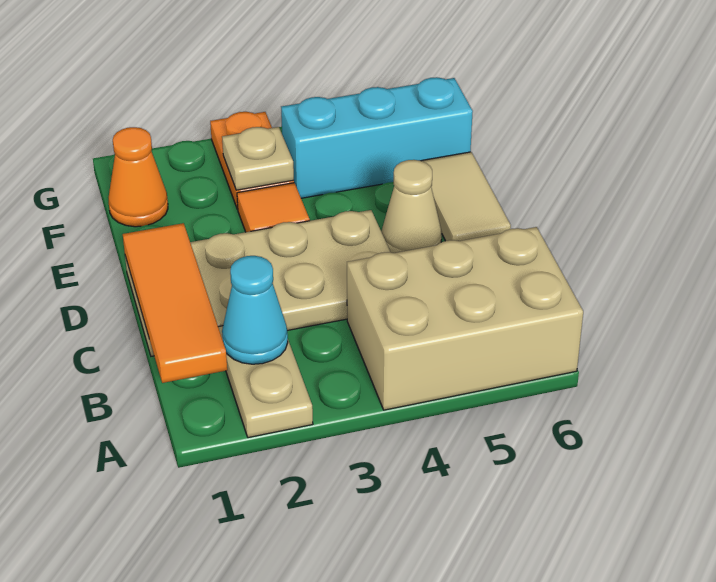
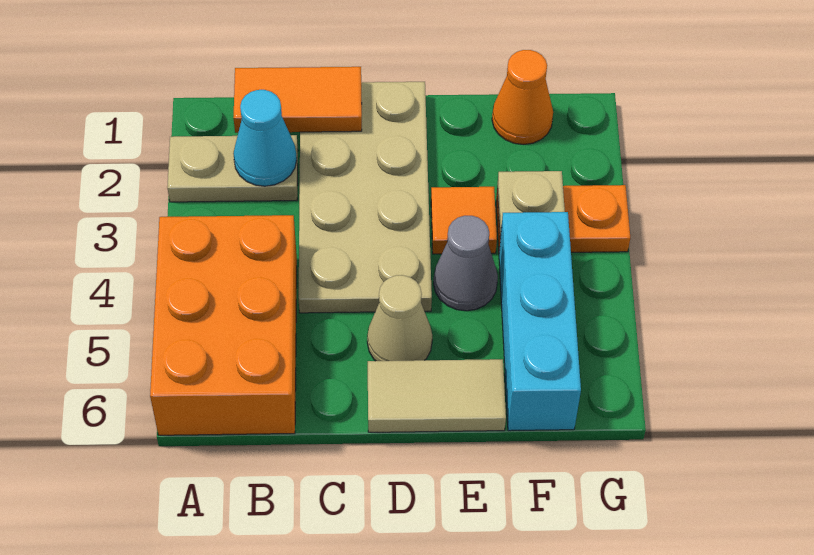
tan 2x3 brick [347,227,583,410] -> orange 2x3 brick [150,215,297,435]
orange 1x3 tile [123,223,227,383] -> orange 1x2 tile [233,67,362,133]
none -> grey 1x1 cone [434,216,498,311]

